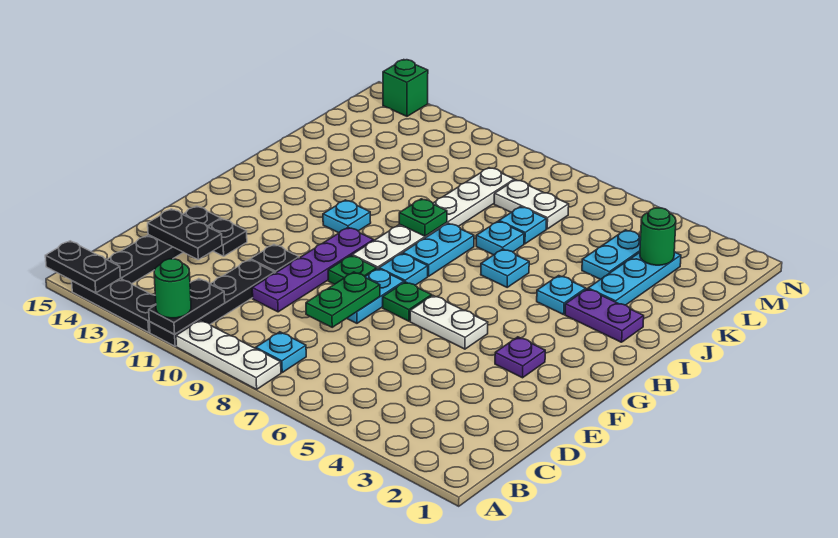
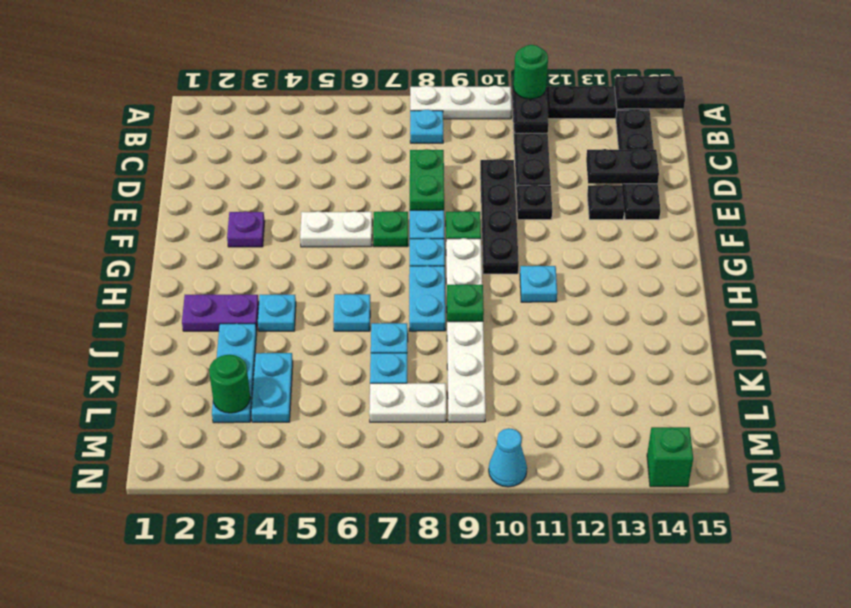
purple 1x4 plate [252,227,374,312] -> black 1x4 plate [480,159,519,274]
none -> cyan 1x1 cone [489,428,527,487]

